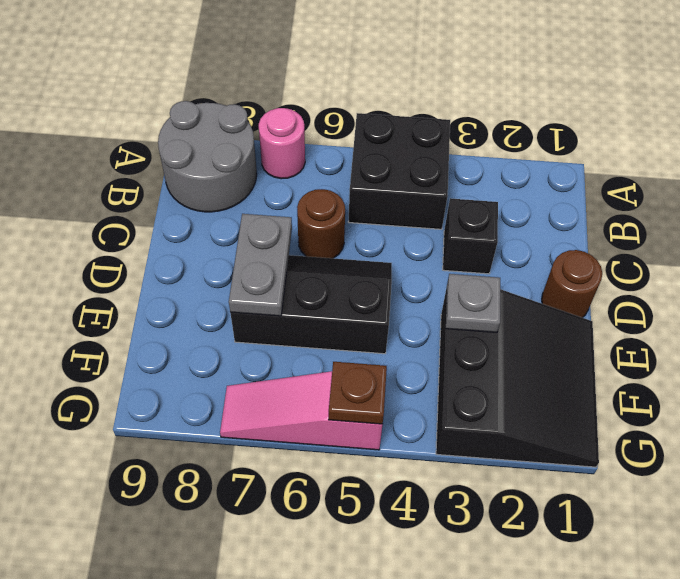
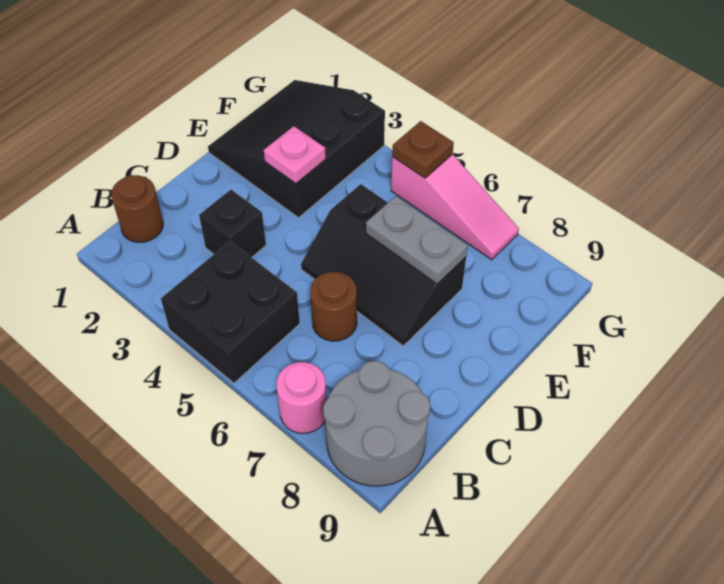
brown 1x1 round brick [542,250,602,318] -> brown 1x1 round brick moved to [111,175,163,242]
grey 1x2 plate [229,214,292,316] -> grey 1x2 plate turned to [366,196,468,284]
grey 1x1 plate [446,274,500,333] -> pink 1x1 plate [264,126,326,184]

